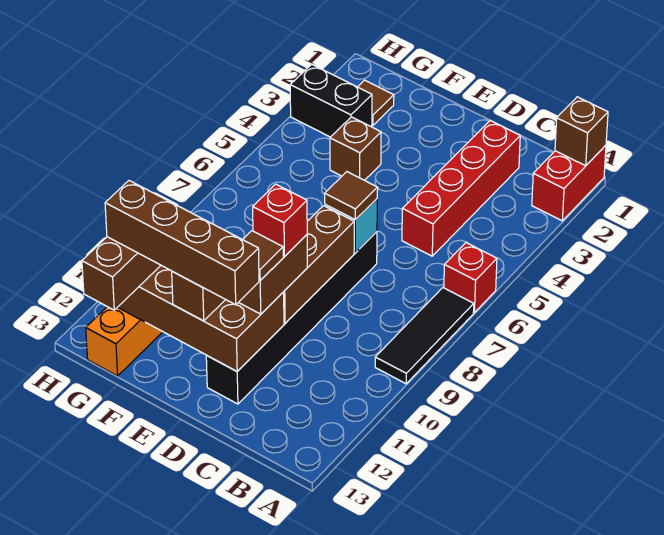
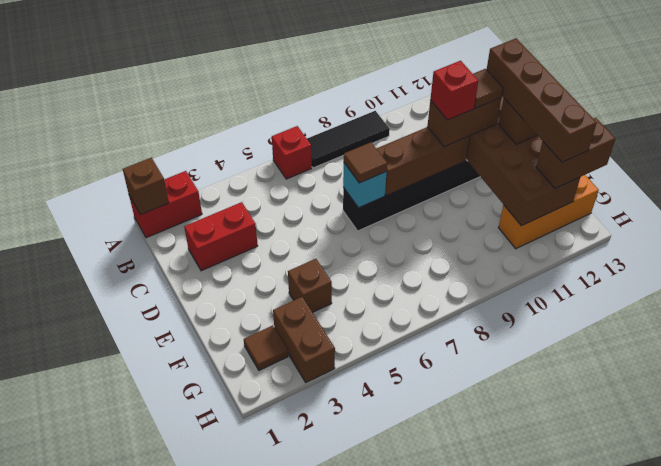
red 1x4 brick [402,121,520,256] -> red 1x2 brick [184,202,258,271]
black 1x2 brick [290,64,372,137] -> brown 1x2 brick [273,297,335,382]

